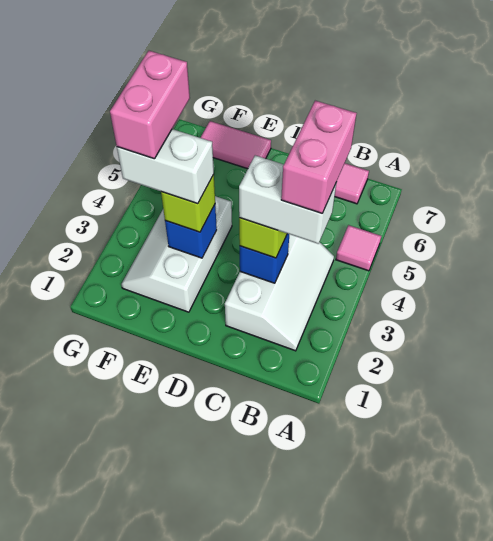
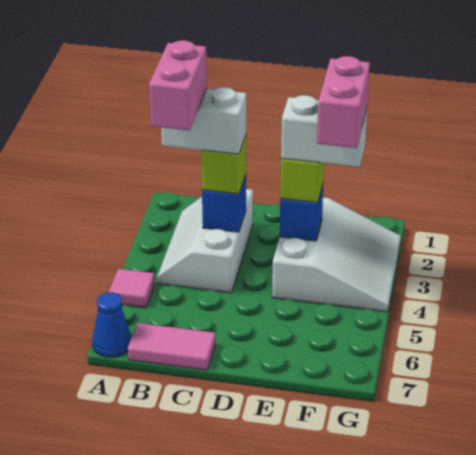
none -> blue 1x1 cone [92,292,131,357]
white 2x3 slope [121,196,232,312] -> white 3x3 slope [272,197,401,312]
pink 1x2 tile [200,121,271,169] -> none

